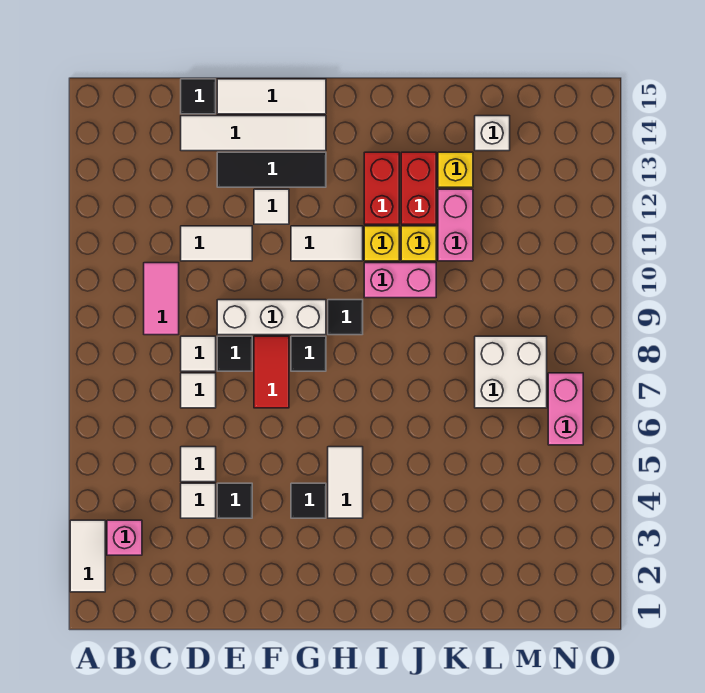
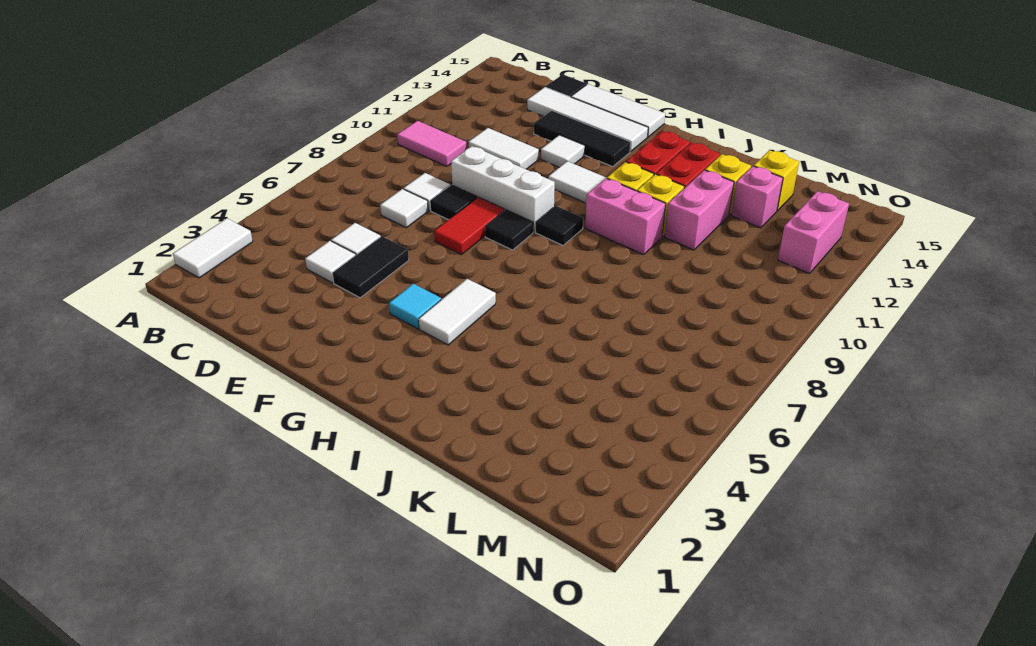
pink 1x1 brick [107,520,142,555] -> pink 1x1 brick moved to [731,166,783,228]
pink 1x2 tile [144,263,179,335] -> pink 1x2 tile turned to [397,121,467,166]
black 1x1 tile [217,483,252,518] -> black 1x2 tile [332,236,409,298]
black 1x1 tile [291,483,326,518] -> cyan 1x1 tile [389,284,441,329]
white 2x2 brick [475,336,547,408] -> none
white 1x1 brick [475,116,510,151] -> yellow 1x1 brick [754,150,799,211]
pink 1x2 brick [548,373,583,445] -> pink 1x2 brick moved to [778,191,849,274]

